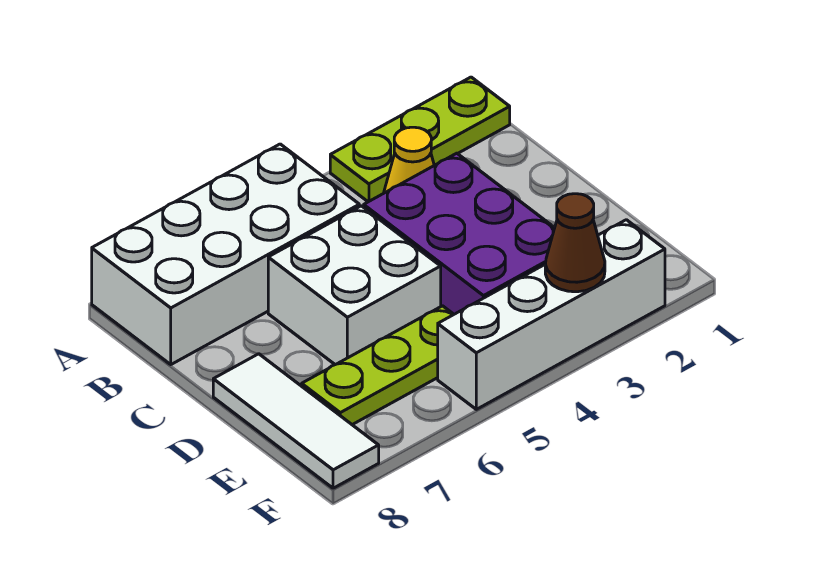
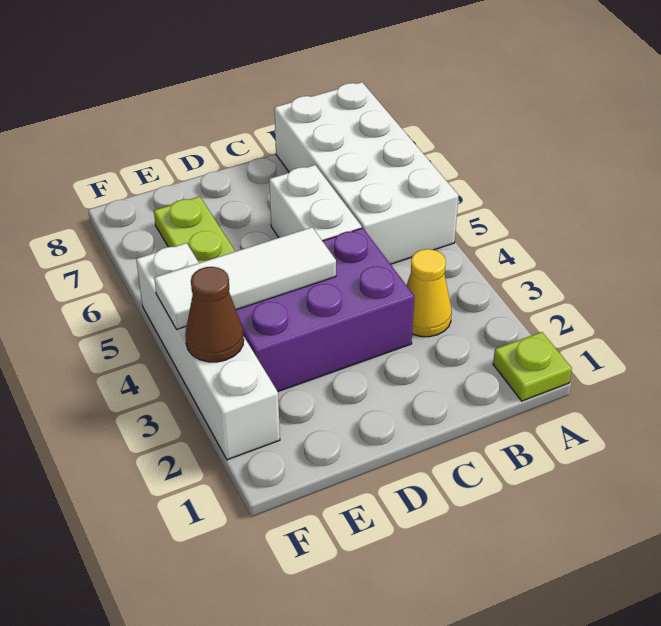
lime 1x3 plate [330,77,510,202] -> lime 1x1 plate [493,332,572,401]
white 2x2 brick [268,206,441,365] -> white 1x2 brick [269,165,362,241]
white 1x3 tile [213,354,379,488] -> white 1x3 tile moved to [154,227,336,330]

